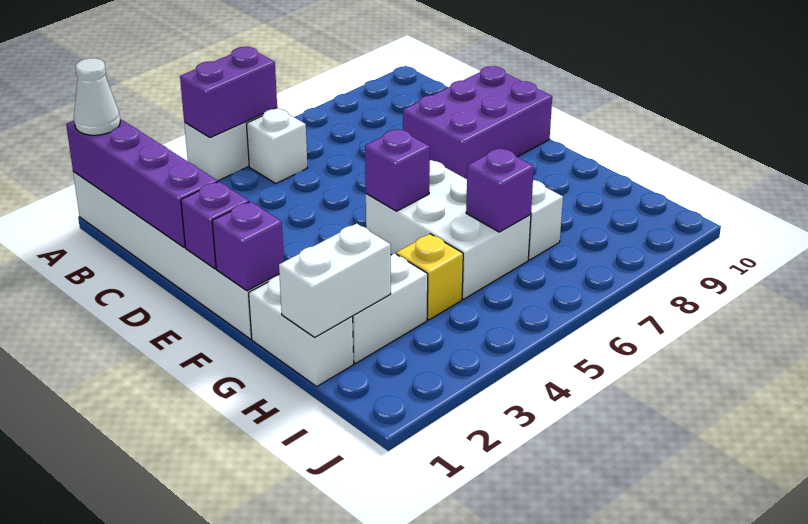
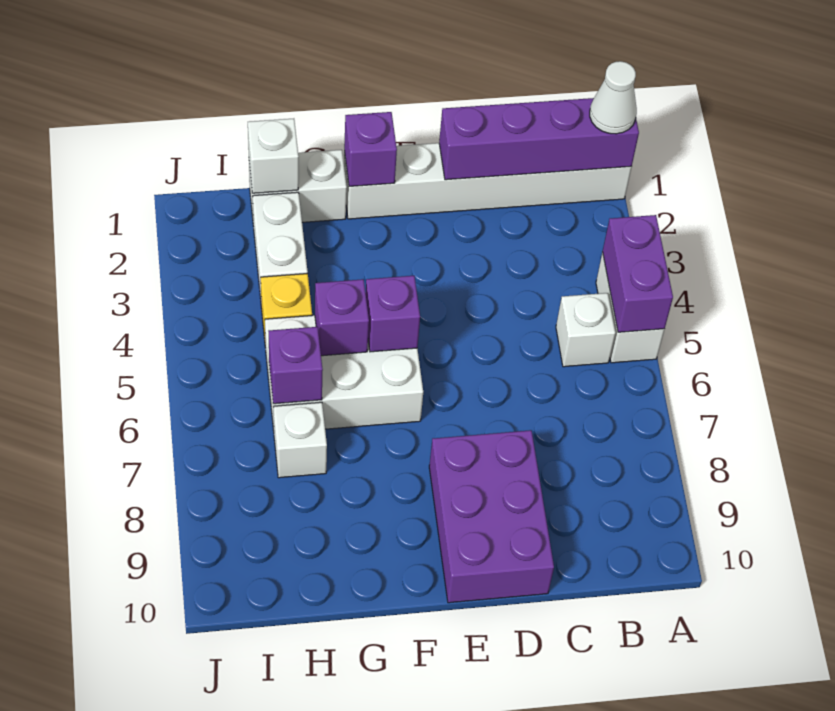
purple 1x1 brick [181,182,249,269] -> purple 1x1 brick moved to [315,279,369,356]
white 1x2 brick [279,224,391,338] -> white 1x1 brick [248,119,299,193]

